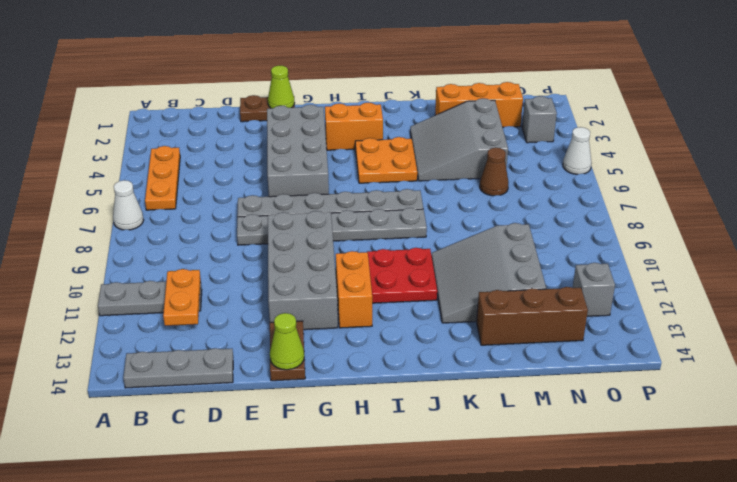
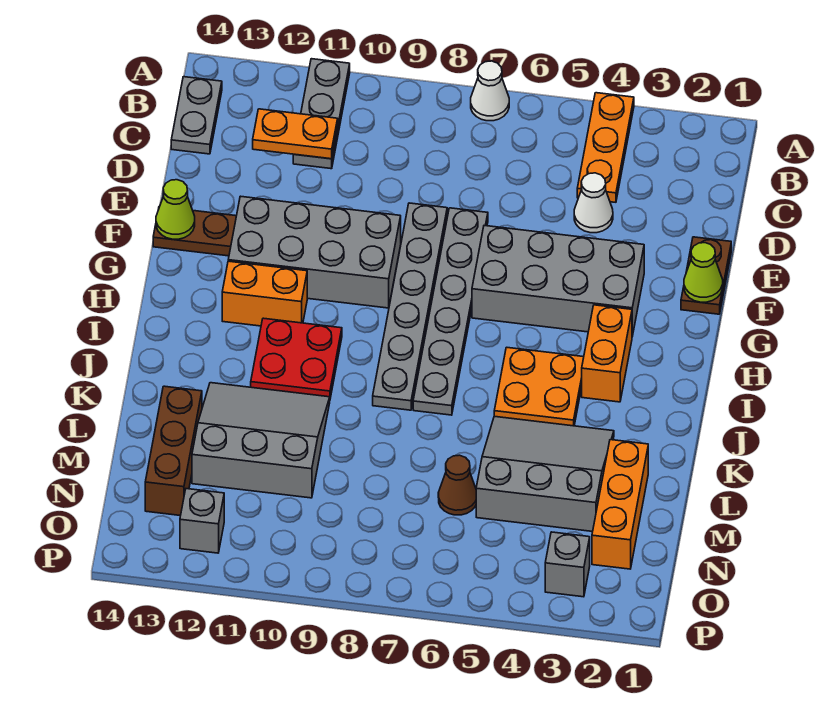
orange 1x3 plate [145,146,180,210] -> orange 1x3 plate turned to [577,93,634,202]
grey 1x3 plate [123,348,233,388] -> grey 1x2 plate [171,77,222,154]
white 1x1 cone [563,127,592,174] -> white 1x1 cone moved to [574,173,613,233]

